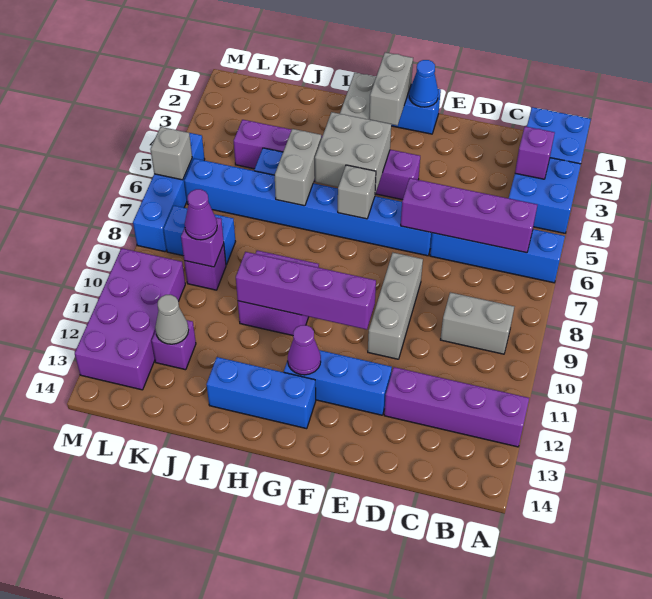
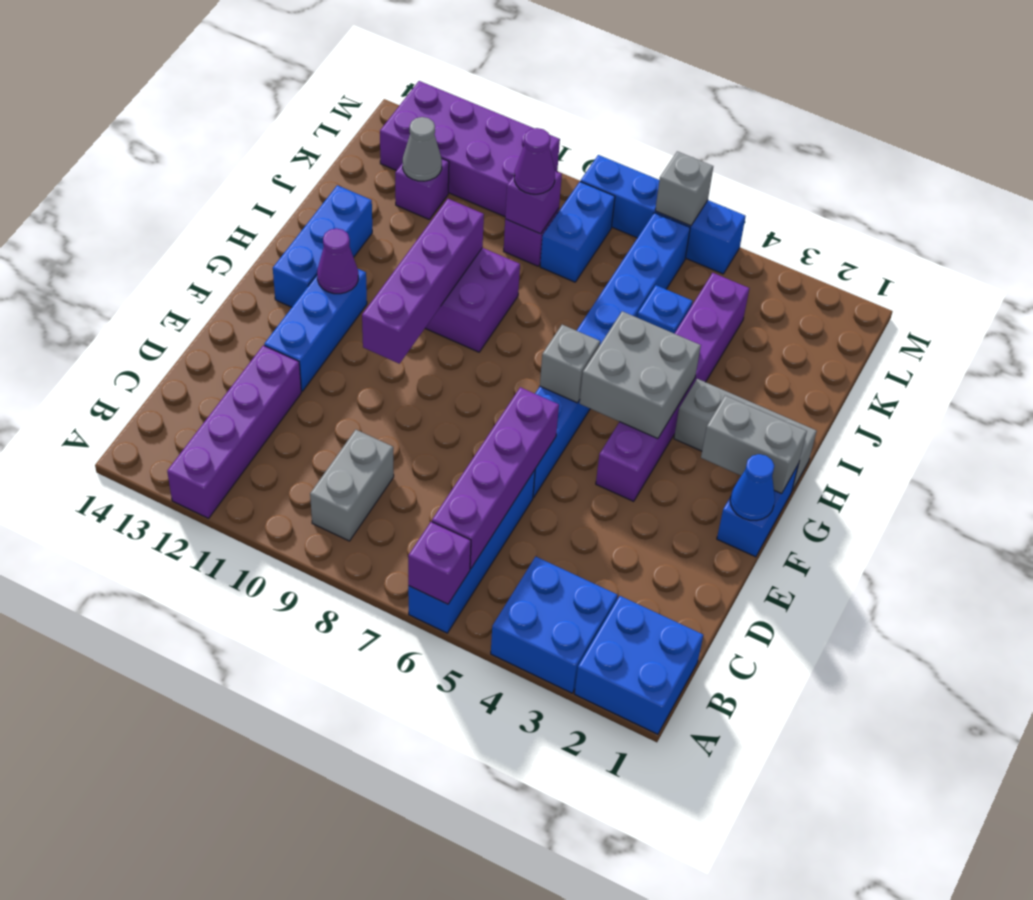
purple 1x1 brick [515,126,555,179] -> purple 1x1 brick moved to [408,522,471,604]
grey 1x3 brick [368,253,423,359] -> none
grey 1x2 brick [275,129,322,206] -> none

